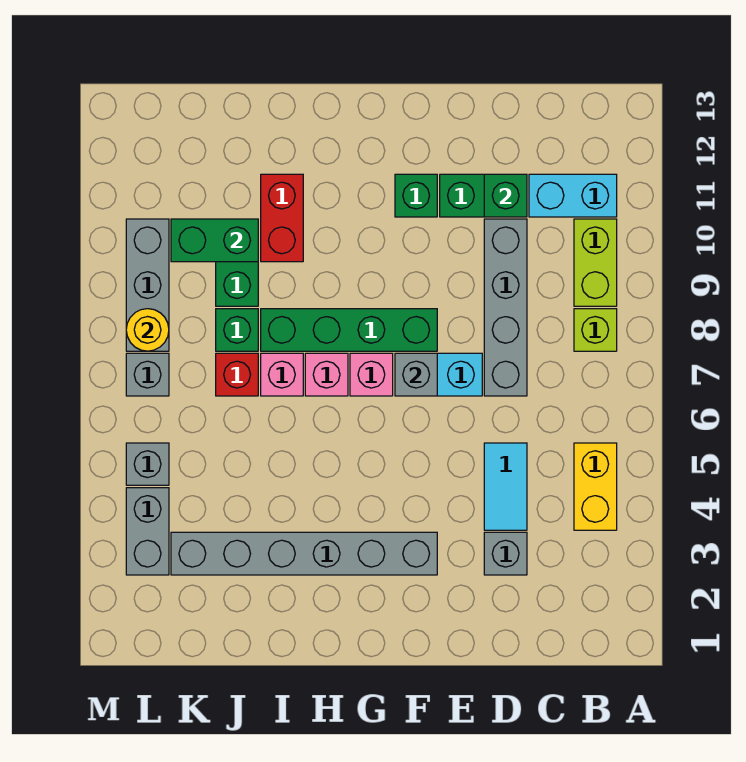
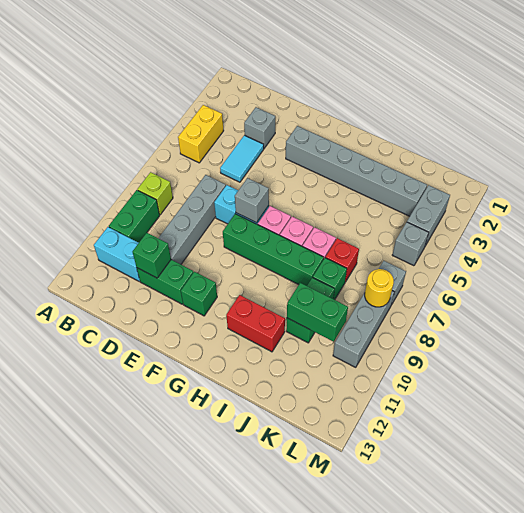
lime 1x2 brick [574,219,617,306] -> green 1x2 brick [109,190,160,243]
red 1x2 brick [261,174,303,262] -> red 1x2 brick turned to [226,295,285,352]

